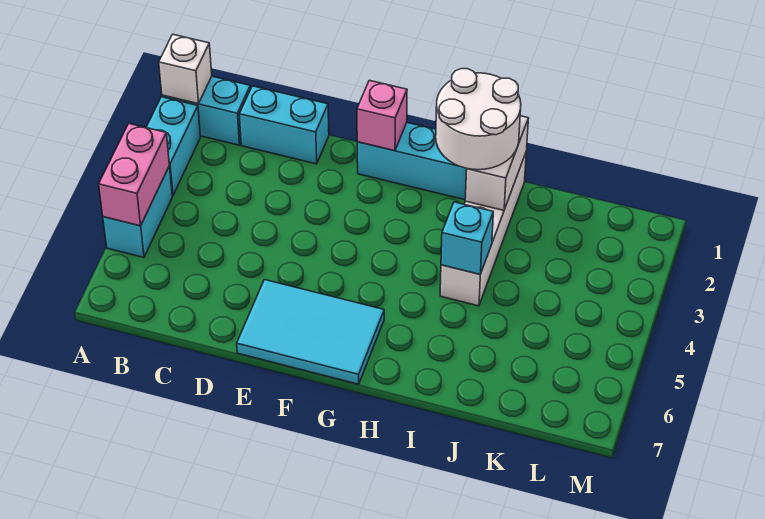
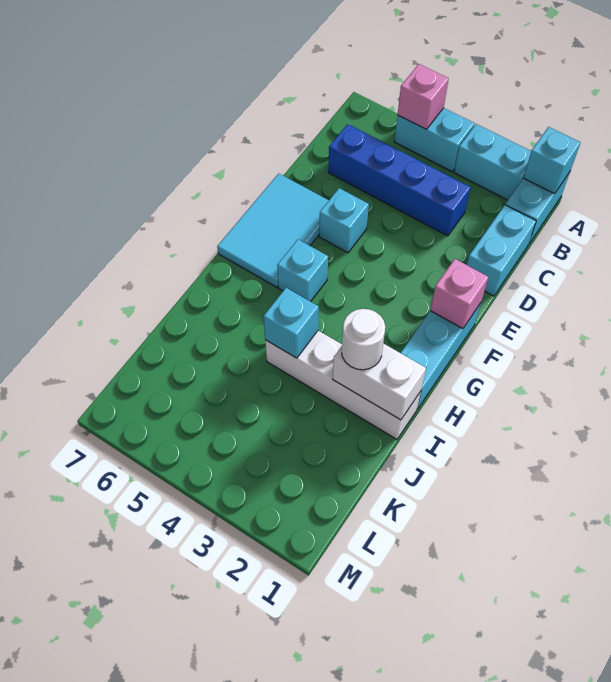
white 1x1 brick [159,34,212,104] -> cyan 1x1 brick [524,127,581,194]
pink 1x2 brick [99,124,169,226] -> pink 1x1 brick [398,64,449,129]
none -> blue 1x4 brick [328,124,470,236]
none -> cyan 1x1 brick [319,188,369,253]
none -> cyan 1x1 brick [277,240,328,302]
white 2x2 round brick [436,69,521,170] -> white 1x1 round brick [342,309,385,370]

